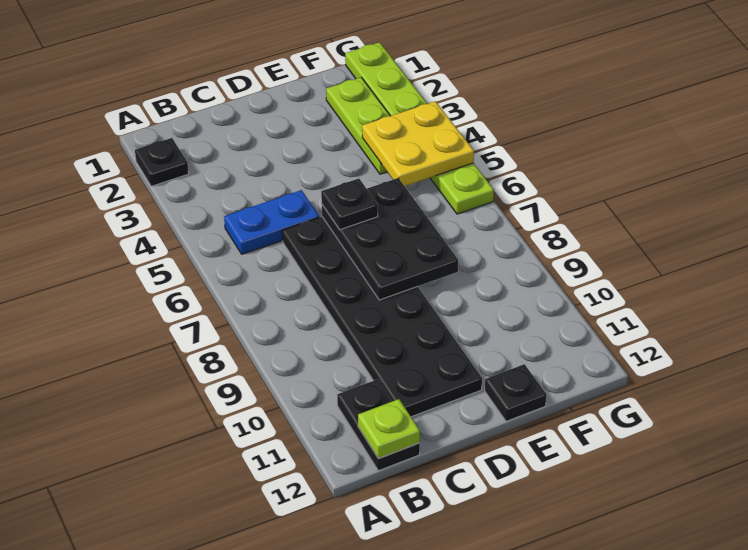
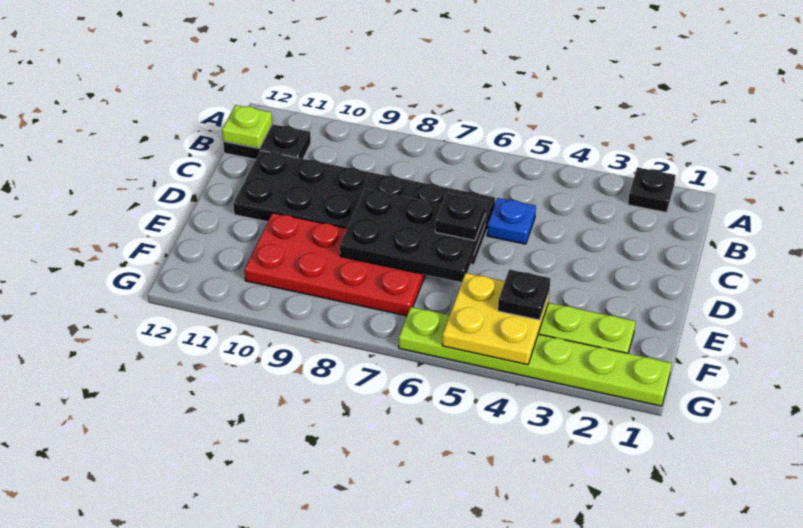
blue 1x2 plate [224,190,319,254] -> blue 1x1 plate [487,198,536,244]
none -> red 2x4 plate [244,213,425,316]
black 1x1 plate [485,364,546,421] -> black 1x1 plate moved to [498,270,551,320]

